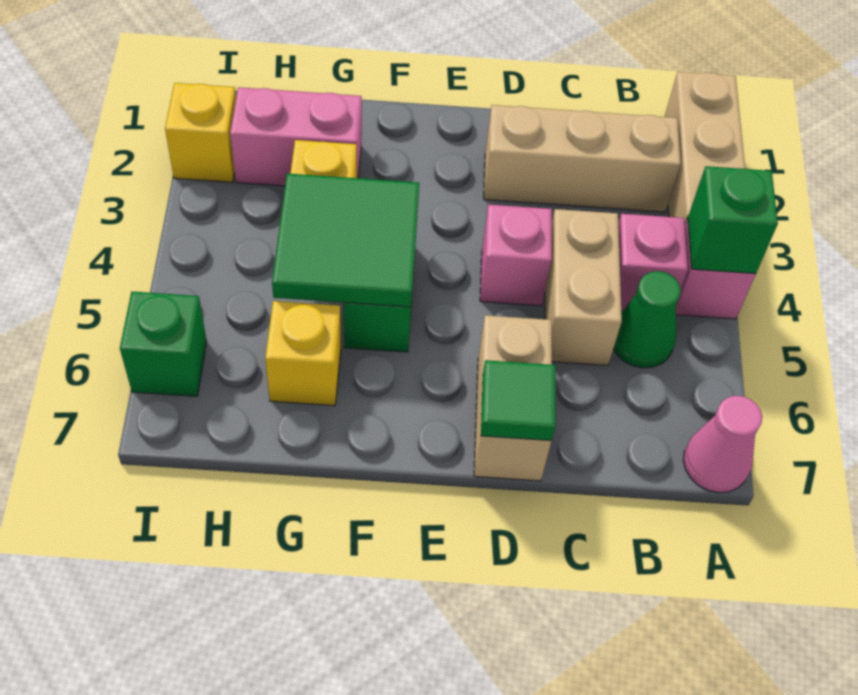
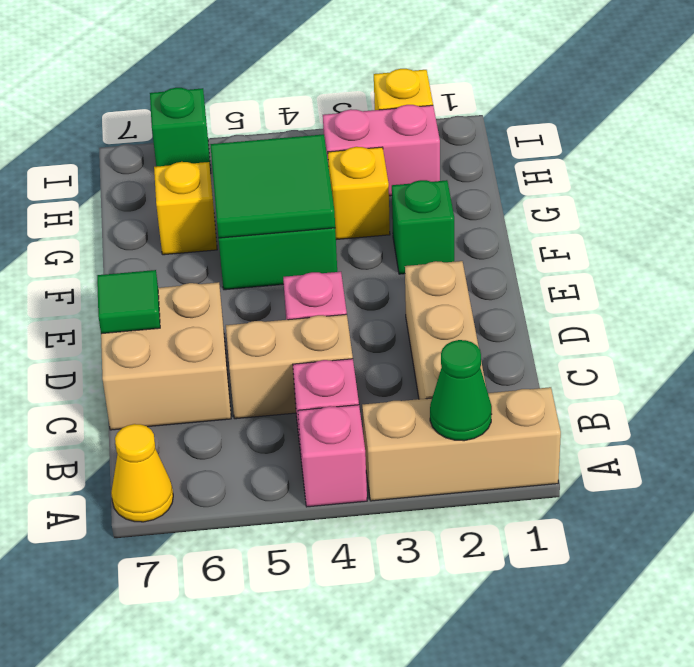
green 1x1 brick [688,166,778,274] -> green 1x1 brick moved to [392,180,454,274]
pink 1x1 cone [683,396,762,493] -> yellow 1x1 cone [111,424,173,522]
green 1x1 cone [613,271,681,368] -> green 1x1 cone moved to [430,340,492,441]
tan 1x2 brick [474,315,552,481] -> tan 2x2 brick [101,282,231,430]
pink 1x2 brick [230,87,362,186] -> pink 1x2 brick turned to [323,105,440,196]

